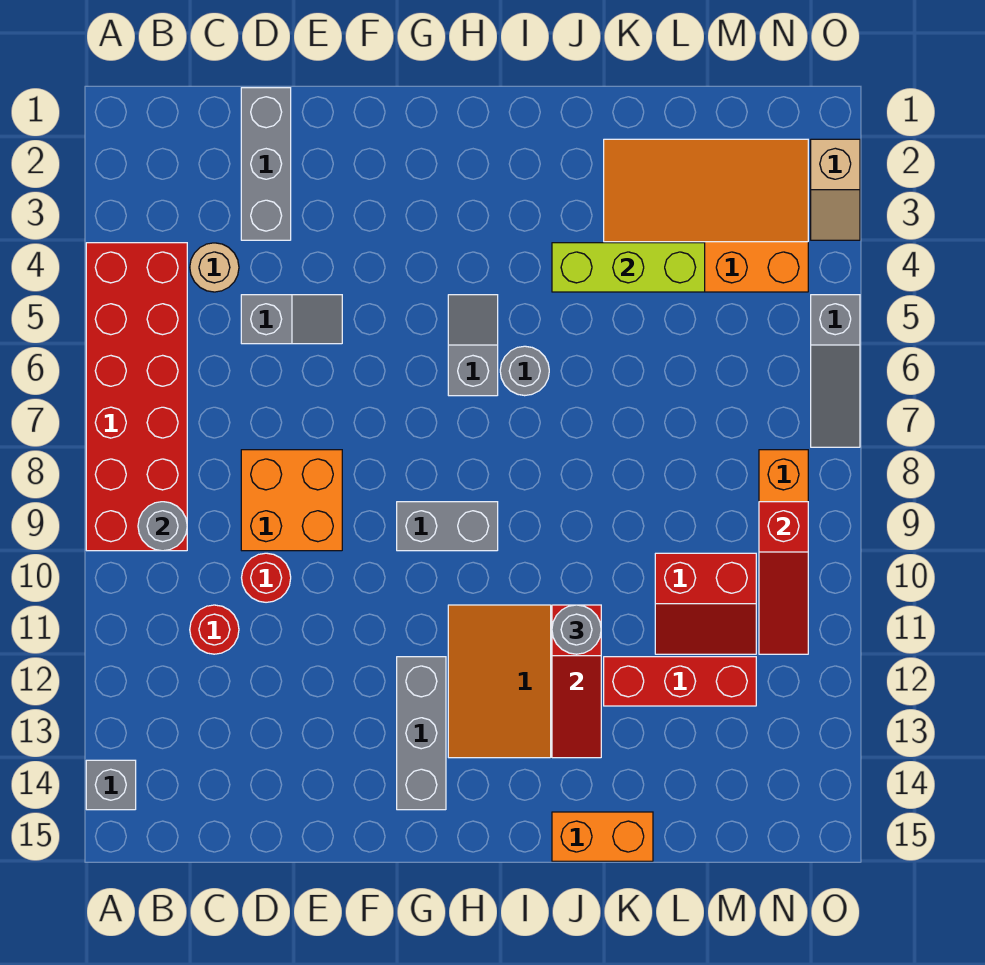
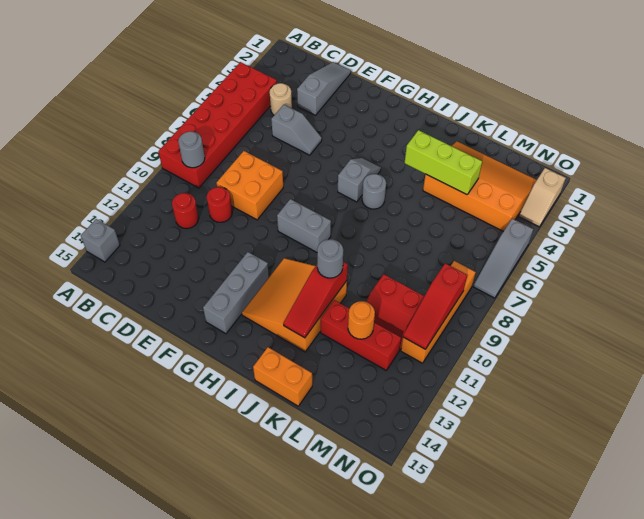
grey 1x3 brick [241,88,291,240] -> grey 1x3 slope [297,62,351,115]
none -> orange 1x1 round brick [348,301,375,339]

